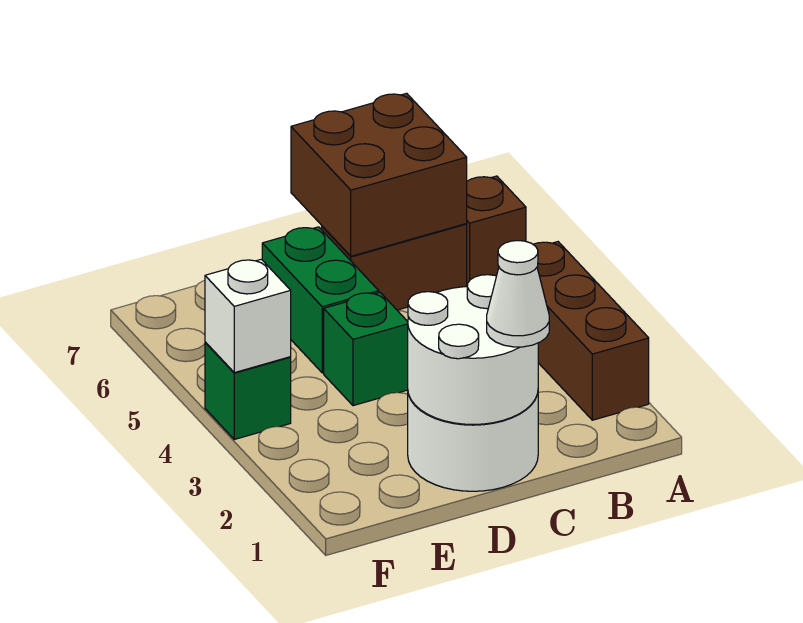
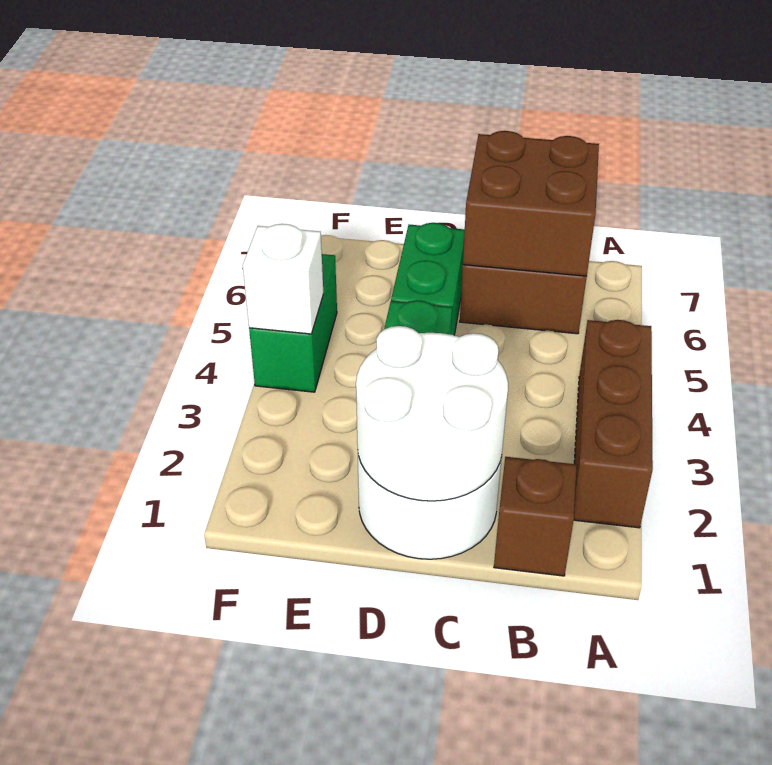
brown 1x1 brick [466,176,526,286] -> brown 1x1 brick moved to [494,457,577,576]
white 1x1 cone [487,241,549,347] -> none
green 1x1 brick [205,342,291,439] -> green 1x2 brick [249,254,337,392]

